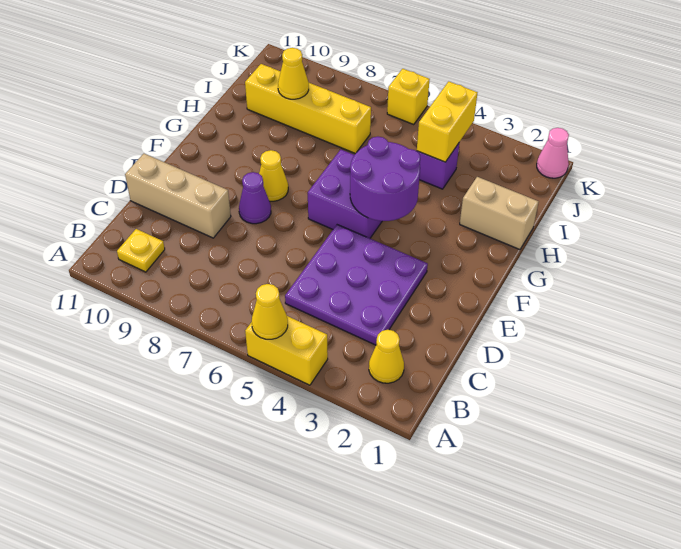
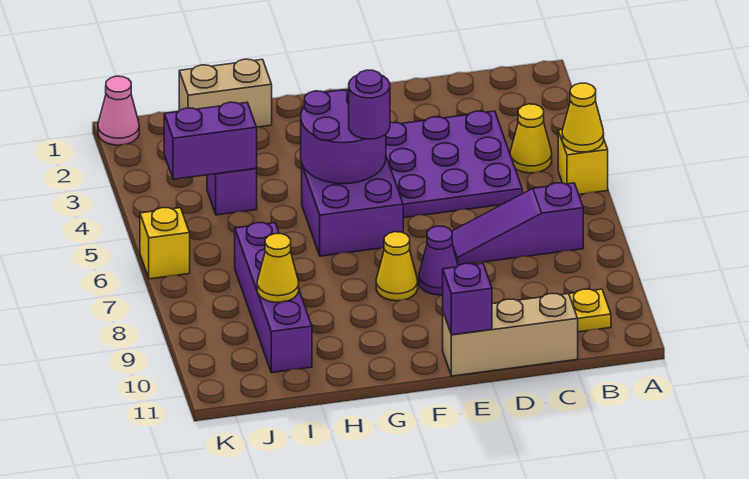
yellow 1x2 brick [245,316,328,385] -> yellow 1x1 brick [558,129,608,194]
yellow 1x1 cone [369,330,404,383] -> yellow 1x1 cone moved to [510,104,552,173]
none -> purple 1x3 slope [452,183,583,265]
tan 1x3 brick [125,154,231,238] -> tan 1x3 brick turned to [443,294,578,376]
none -> purple 1x1 brick [443,263,492,335]
none -> purple 1x1 round brick [349,70,390,139]
tan 1x2 brick [460,177,539,250] -> tan 1x2 brick turned to [179,59,272,127]
yellow 1x2 brick [417,82,477,162] -> purple 1x2 brick [164,102,257,179]
yellow 1x4 brick [245,64,371,154] -> purple 1x4 brick [235,223,312,373]

